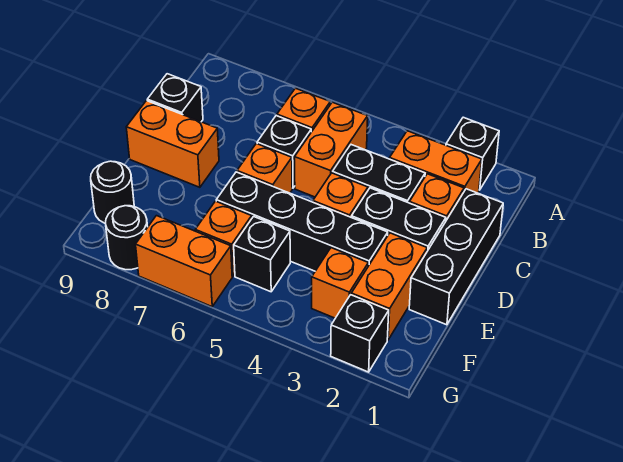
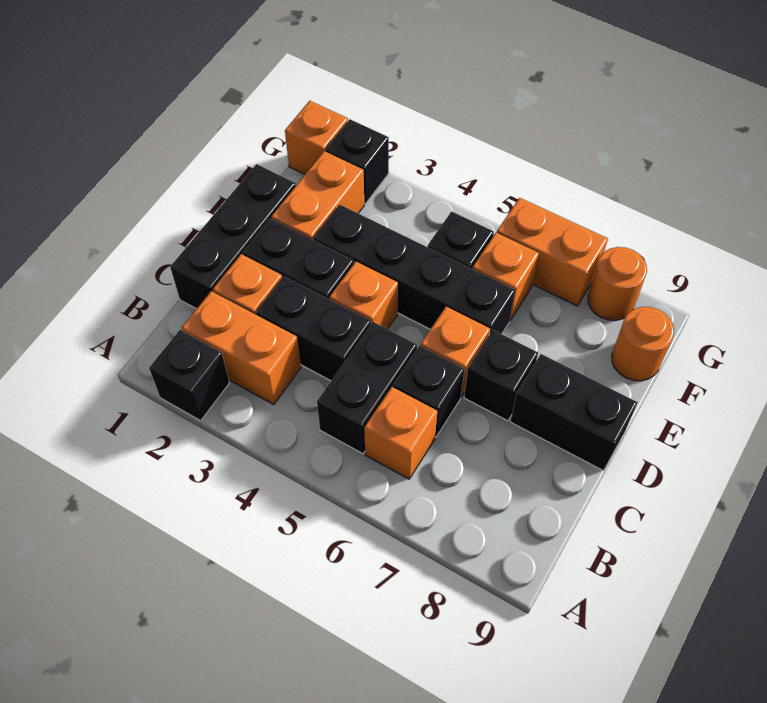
orange 1x2 brick [295,102,368,197] -> black 1x2 brick [317,322,417,454]
black 1x1 brick [147,74,203,122] -> black 1x1 brick moved to [464,330,538,421]
orange 1x2 brick [126,101,219,187] -> black 1x2 brick [510,354,638,471]
orange 1x1 brick [312,248,368,318] -> orange 1x1 brick moved to [285,101,348,174]
black 1x1 round brick [91,161,134,223] -> orange 1x1 round brick [612,307,674,381]
black 1x1 round brick [106,206,148,270] -> orange 1x1 round brick [588,247,647,320]

